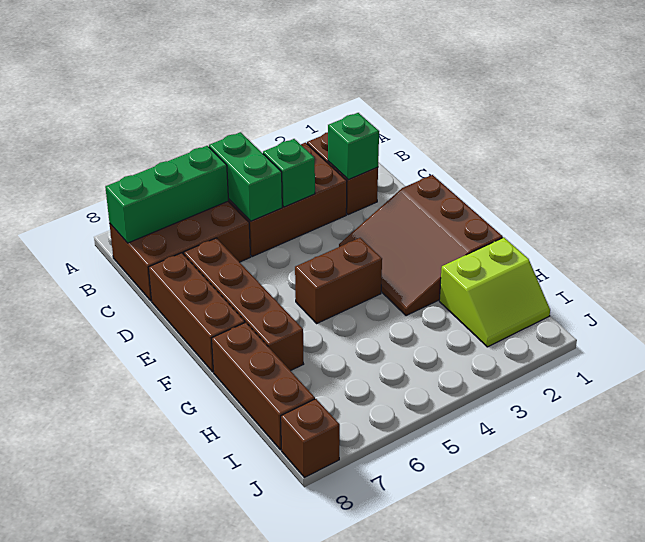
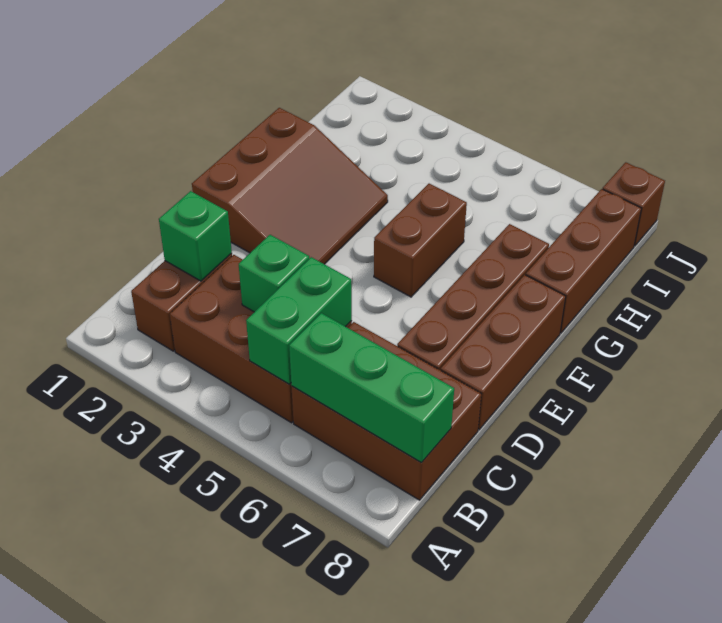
brown 1x2 brick [295,238,382,323] -> brown 1x2 brick turned to [374,184,467,297]
lime 2x2 slope [439,238,550,347] -> none

